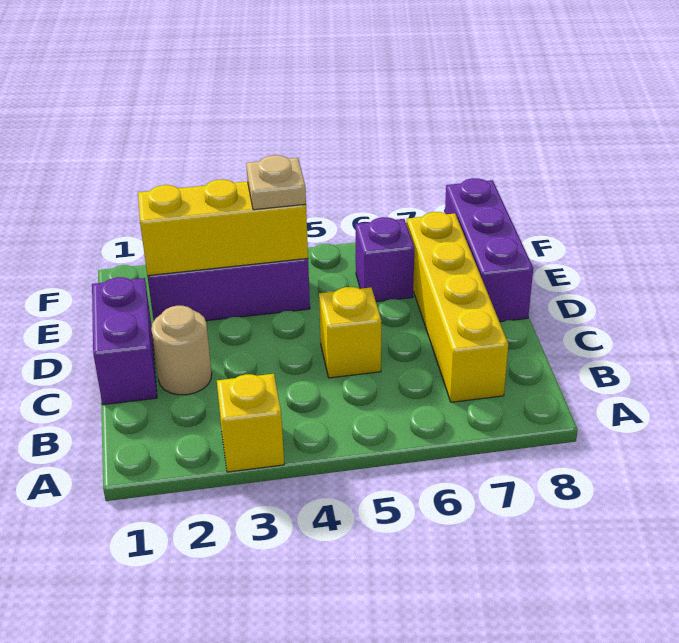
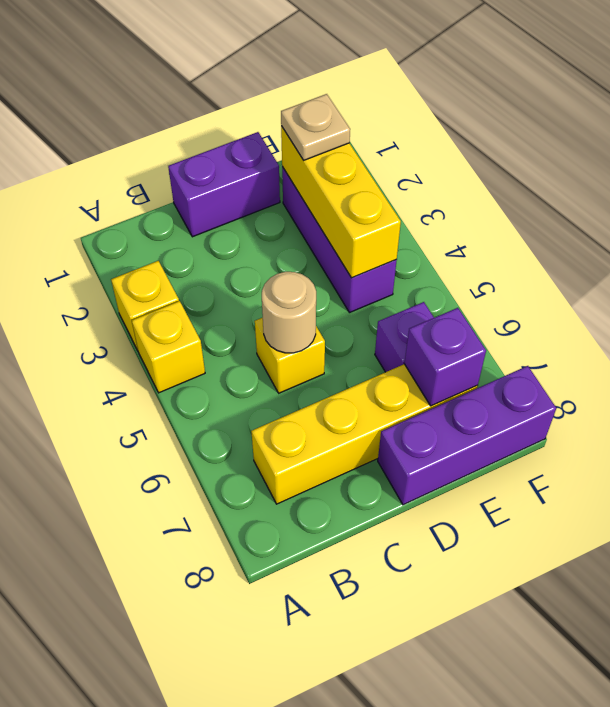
none -> yellow 1x1 brick [132,301,205,393]
tan 1x1 round brick [151,306,212,395] -> tan 1x1 round brick moved to [262,272,316,353]
tan 1x1 plate [246,155,306,210] -> tan 1x1 plate moved to [281,94,350,160]
none -> purple 1x1 brick [404,308,486,406]

